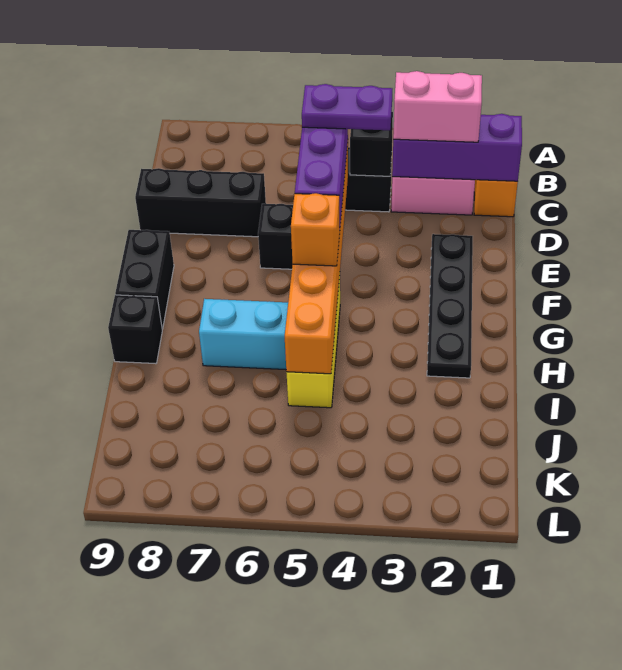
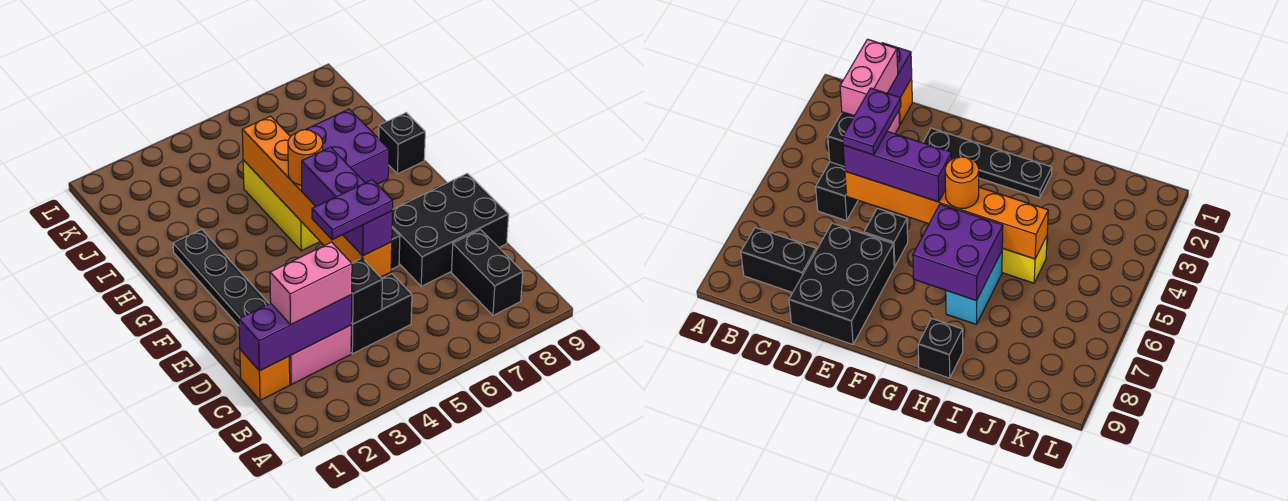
black 1x3 brick [135,168,266,237] -> black 2x3 brick [392,173,509,286]
black 1x2 brick [115,230,174,329] -> black 1x2 brick moved to [451,230,523,315]
orange 1x1 brick [291,193,340,266] -> orange 1x1 round brick [288,130,323,185]
none -> purple 2x2 brick [306,109,389,184]

